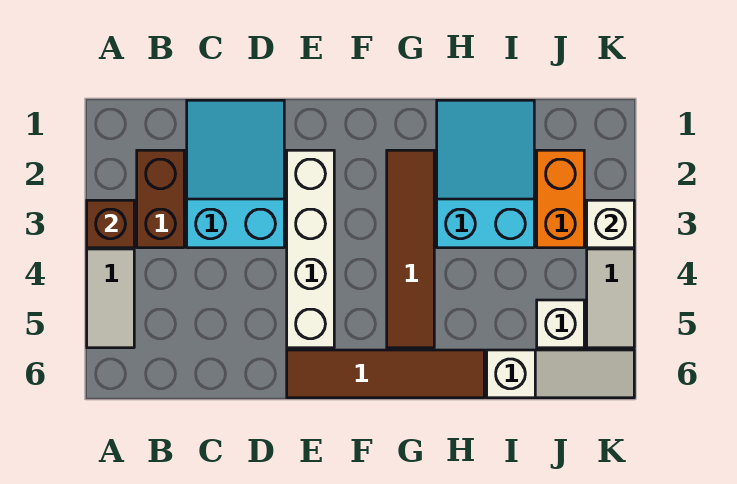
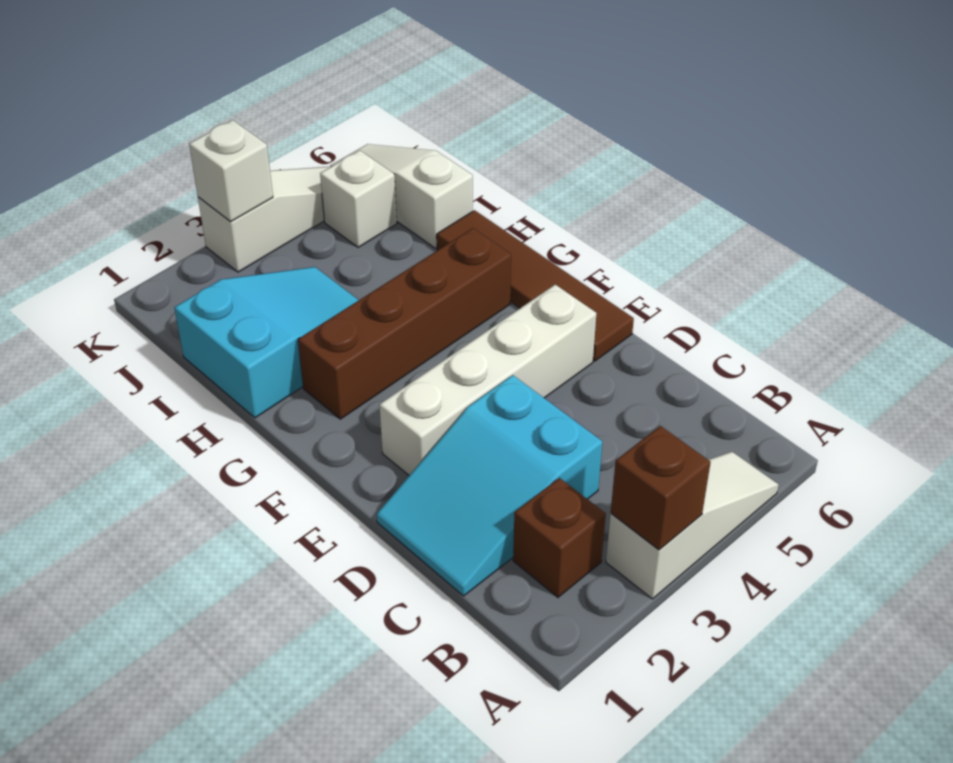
brown 1x2 brick [137,150,184,248] -> brown 1x1 brick [513,478,606,597]
brown 1x4 tile [387,150,434,348] -> brown 1x4 brick [298,228,511,419]
cyan 2x3 slope [437,100,534,248] -> cyan 2x3 slope turned to [174,267,359,418]
orange 1x2 brick [537,150,584,248] -> none

